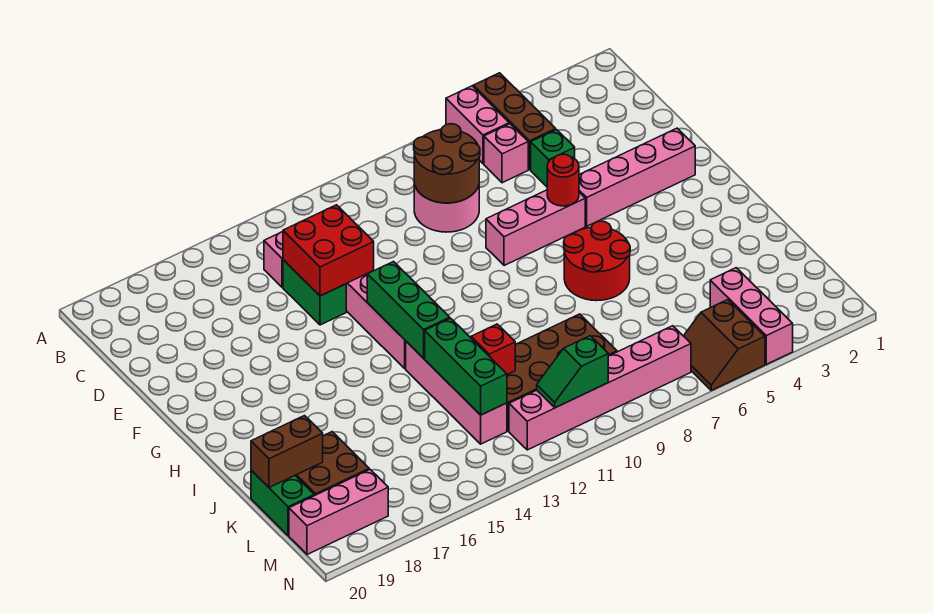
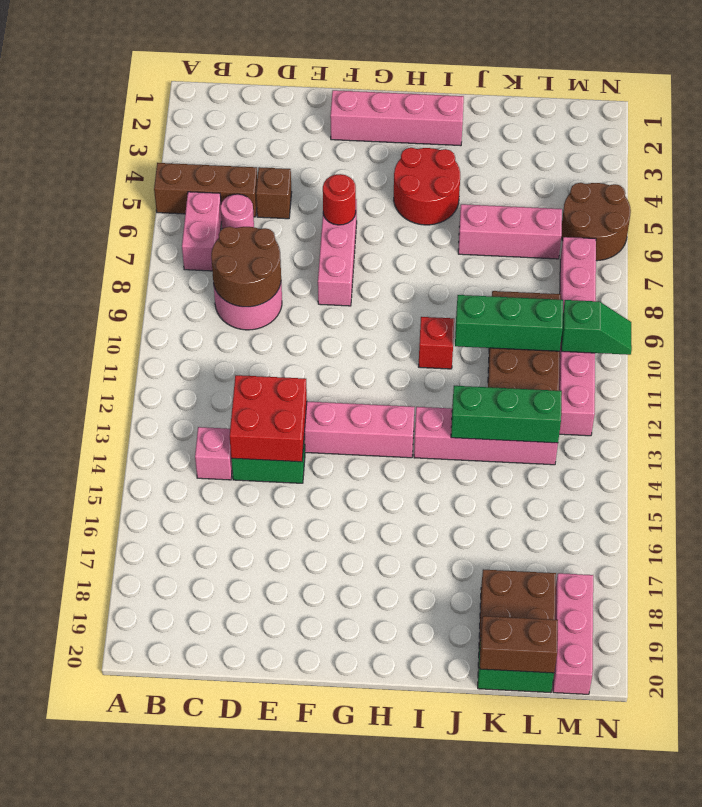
pink 1x2 brick [446,86,509,164] -> pink 1x2 brick turned to [182,192,222,271]
pink 1x1 brick [484,124,528,183] -> pink 1x1 round brick [221,194,254,229]
green 1x1 brick [531,130,575,187] -> brown 1x1 brick [256,167,292,219]
pink 1x4 brick [579,128,695,226] -> pink 1x4 brick turned to [330,90,464,146]
green 1x3 brick [367,262,450,358] -> green 1x3 brick moved to [455,295,563,351]
red 2x2 round brick [564,221,630,301] -> red 2x2 round brick moved to [394,148,460,225]
red 1x1 brick [471,324,515,375] -> red 1x1 brick moved to [419,317,454,369]
brown 1x2 brick [251,416,323,488] -> brown 1x2 brick turned to [480,616,558,673]
pink 1x3 brick [710,268,793,364] -> pink 1x3 brick moved to [458,204,562,259]
brown 2x2 slope [684,300,765,390] -> brown 2x2 round brick [561,183,631,261]
green 1x2 slope [537,336,608,408] -> green 1x2 slope turned to [561,300,632,355]

